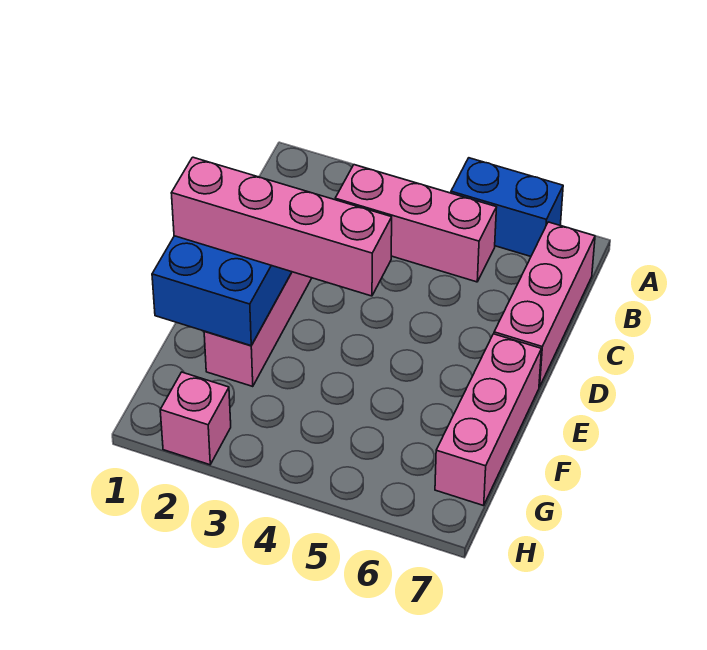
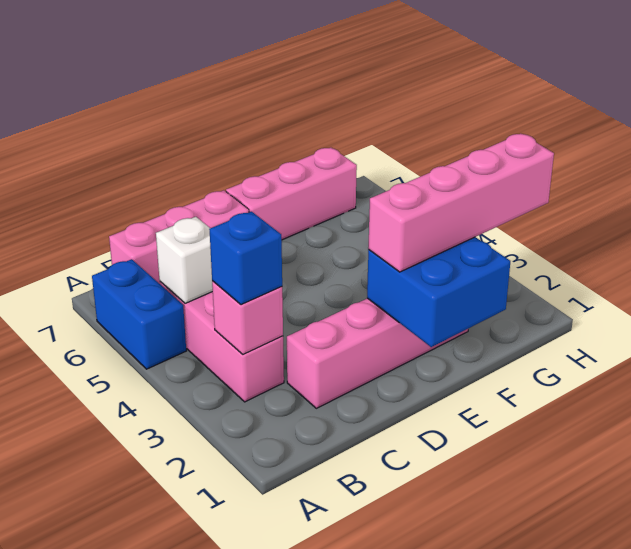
none -> blue 1x1 brick [209,212,282,305]
none -> white 1x1 brick [156,217,213,303]
pink 1x4 brick [171,157,392,296] -> pink 1x4 brick turned to [368,134,554,272]
pink 1x1 brick [160,372,231,465] -> pink 1x1 brick moved to [212,281,283,354]

